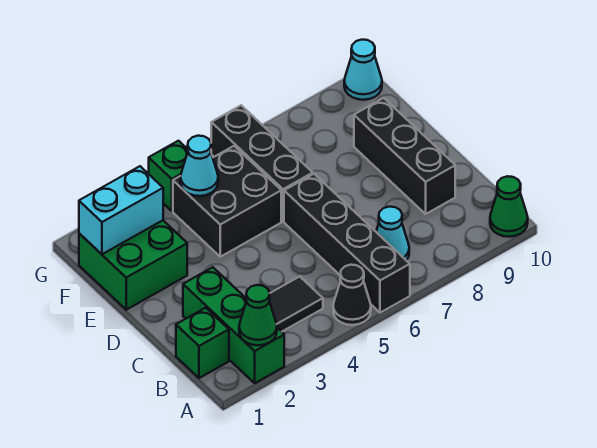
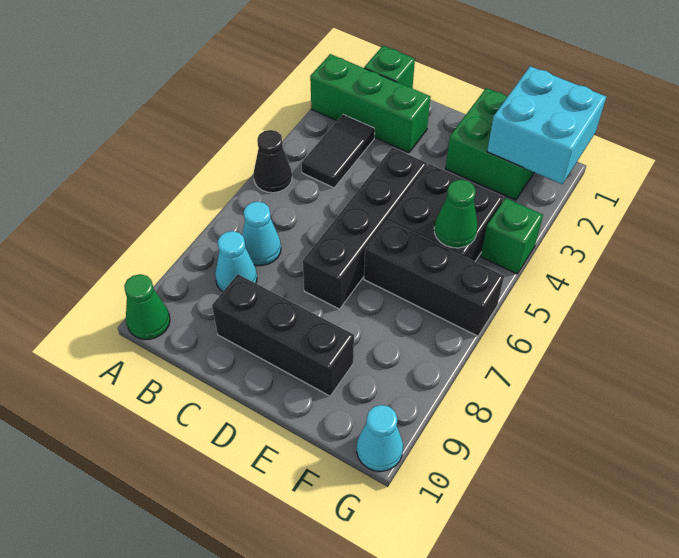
green 1x1 cone [239,285,277,345] -> green 1x1 cone moved to [434,180,477,248]
black 1x4 brick [284,174,410,313] -> black 1x4 brick turned to [303,148,427,309]
cyan 1x2 brick [79,166,163,254] -> cyan 2x2 brick [487,66,606,184]
cyan 1x1 cone [181,136,218,196] -> cyan 1x1 cone moved to [215,231,257,292]

